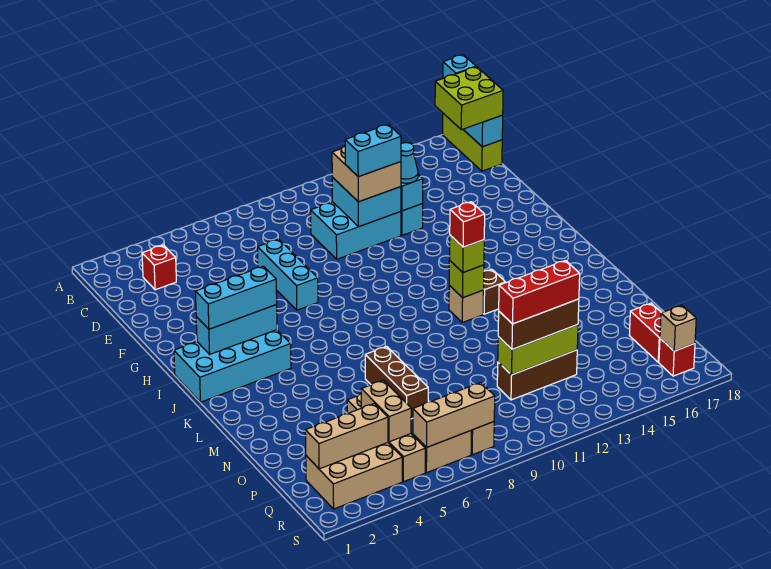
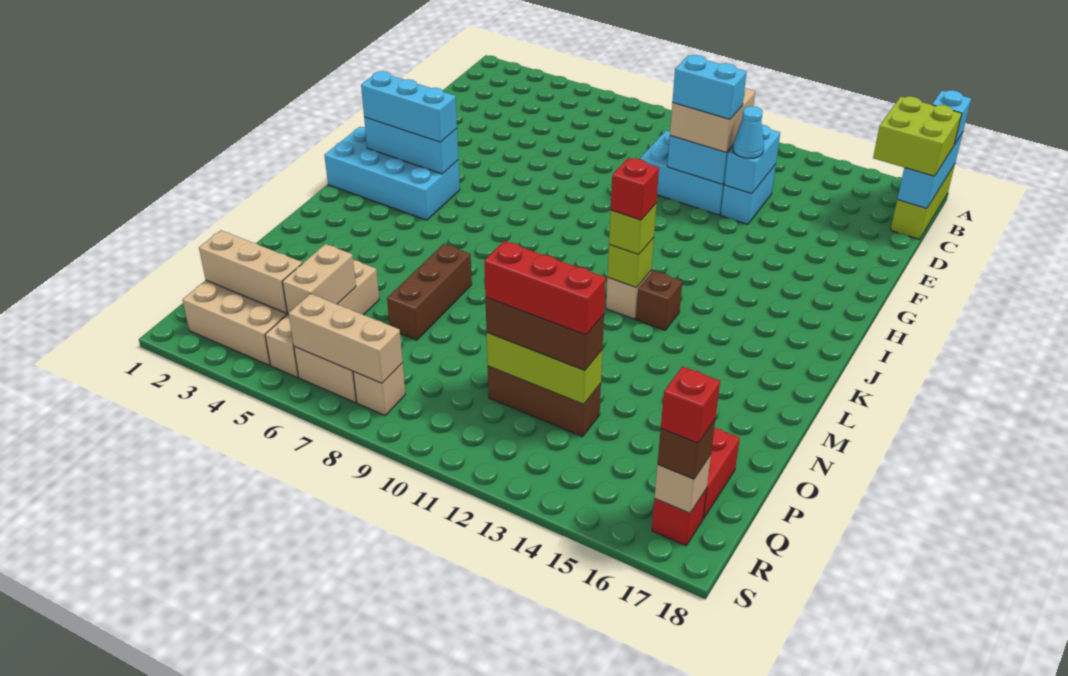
red 1x1 brick [142,245,176,290] -> red 1x1 brick moved to [661,367,720,443]
cyan 1x3 brick [258,239,318,310] -> none
none -> brown 1x1 brick [658,420,715,479]

